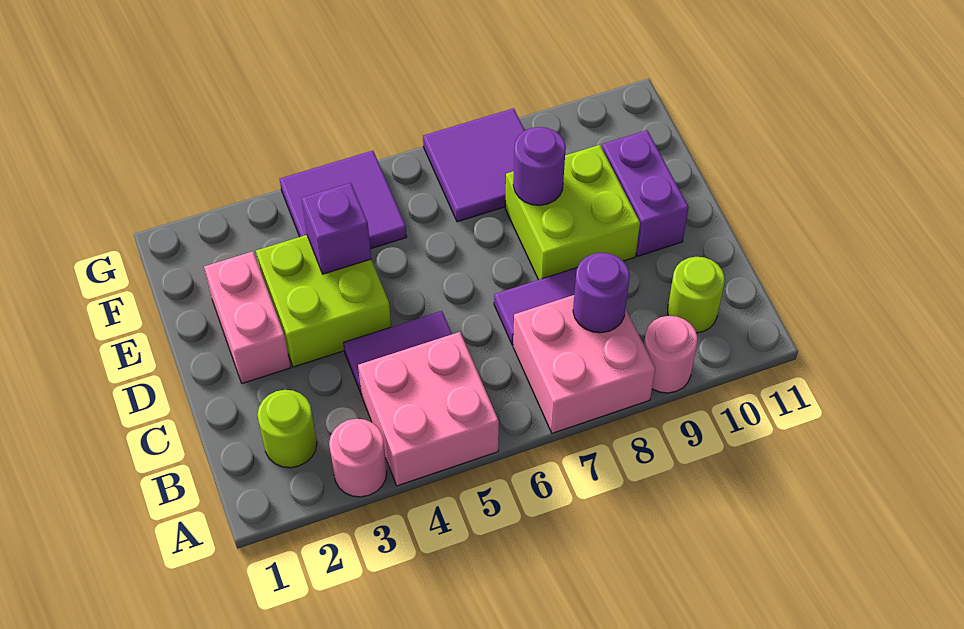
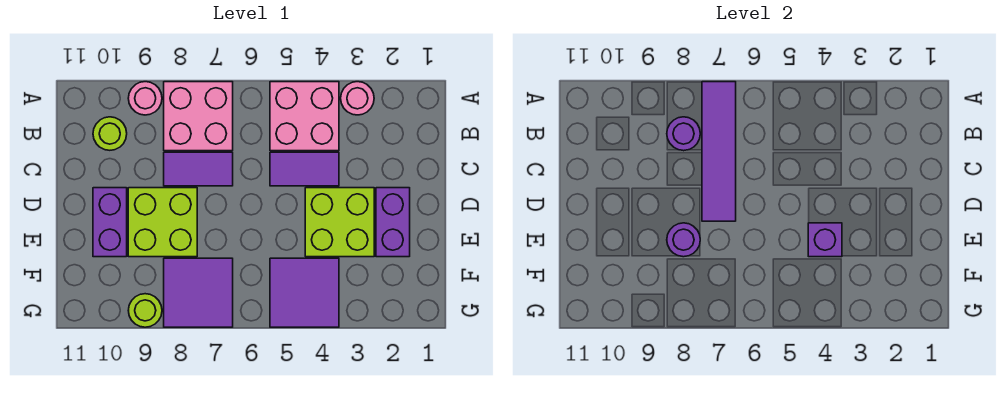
none -> purple 1x4 tile [702,82,736,221]
lime 1x1 round brick [257,390,317,468] -> lime 1x1 round brick moved to [128,294,162,327]
pink 1x2 brick [204,251,291,383] -> purple 1x2 brick [376,188,410,257]

